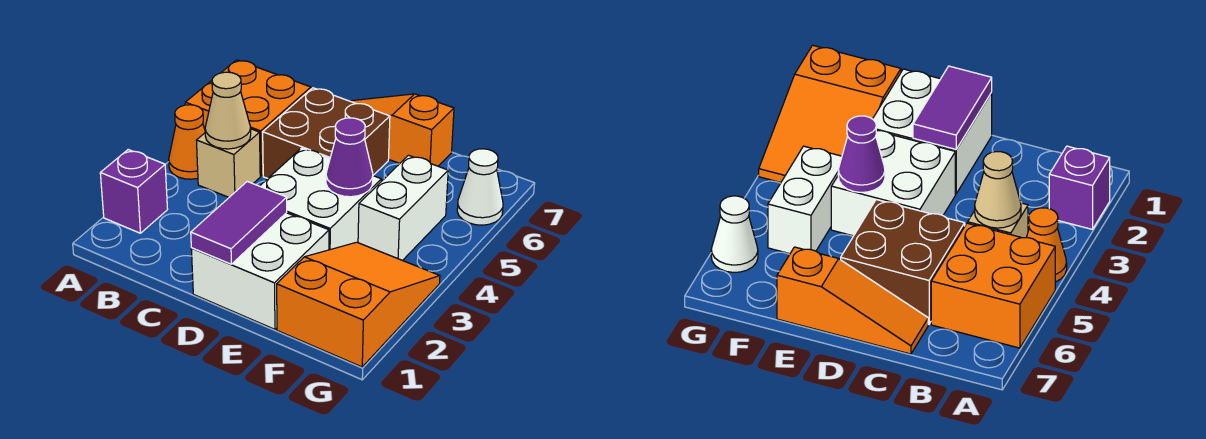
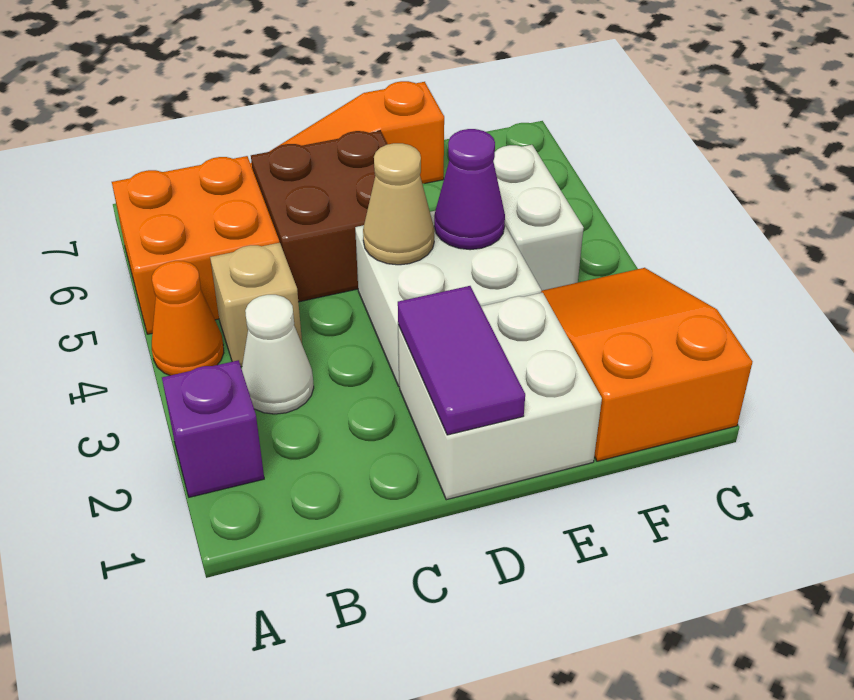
tan 1x1 cone [205,72,251,149] -> tan 1x1 cone moved to [363,143,435,265]
white 1x1 cone [457,149,503,225] -> white 1x1 cone moved to [242,295,314,414]

